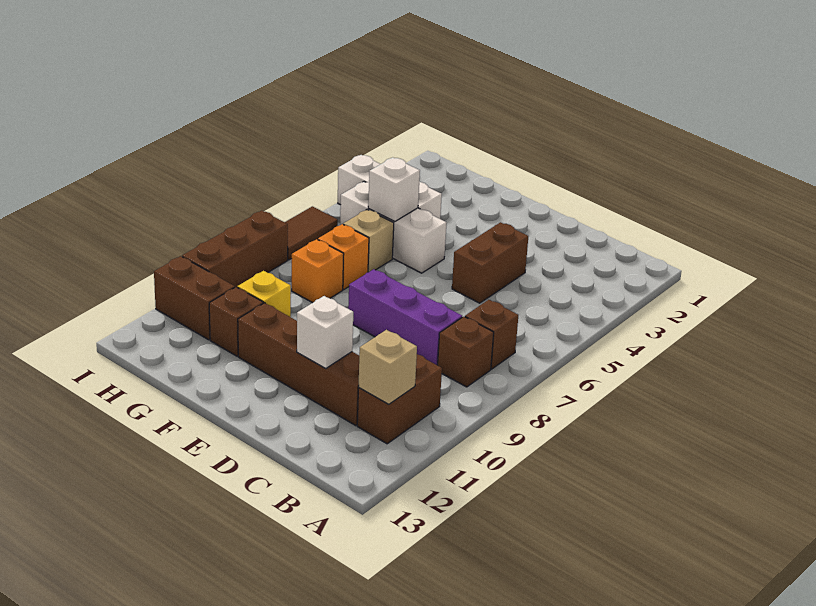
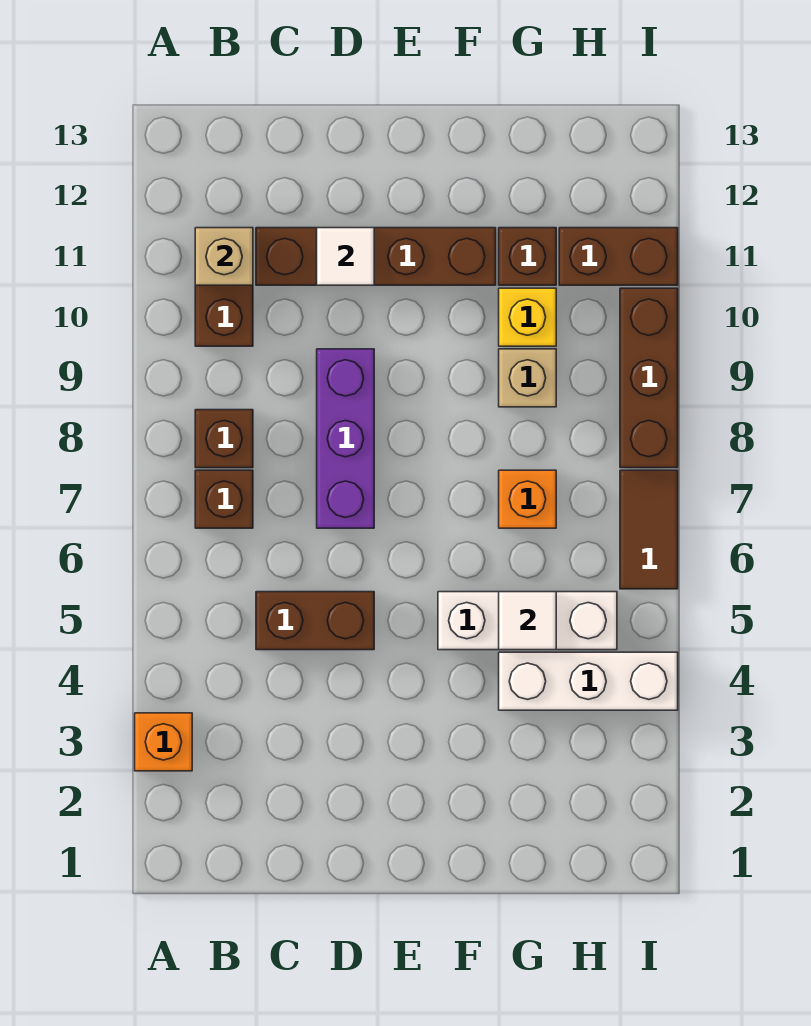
purple 1x3 brick [348,269,462,365] -> purple 1x3 brick turned to [317,349,374,528]
brown 1x2 brick [452,222,528,303] -> brown 1x2 brick turned to [256,592,374,650]
white 1x1 brick [297,296,353,369] -> white 1x1 tile [317,228,374,285]
white 1x1 brick [368,157,420,222] -> white 1x1 tile [499,592,556,650]
tan 1x1 brick [343,210,394,272] -> tan 1x1 brick moved to [499,349,556,407]
orange 1x1 brick [292,239,344,303] -> orange 1x1 brick moved to [135,713,192,771]

